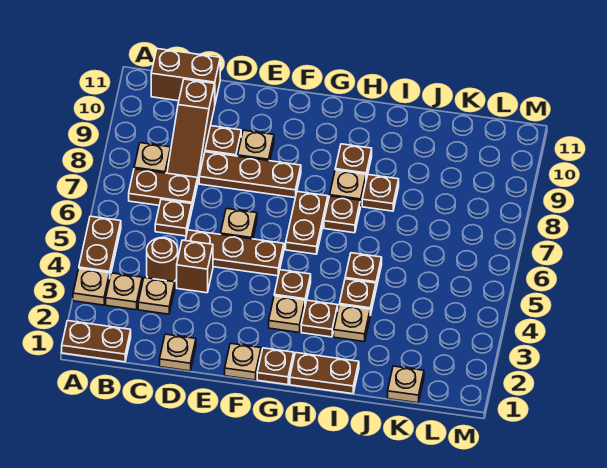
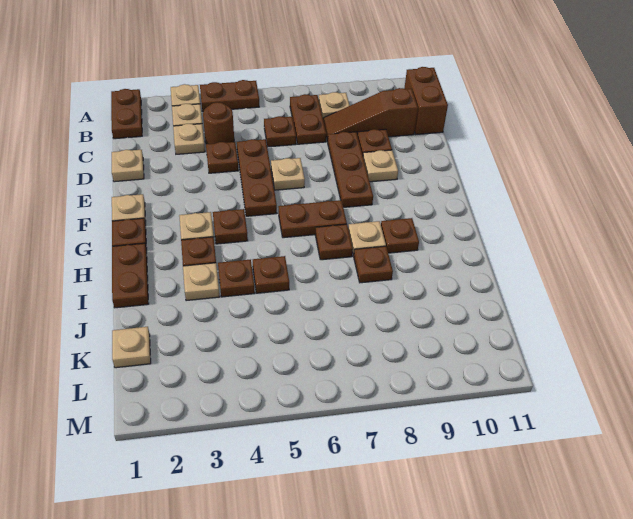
brown 1x1 brick [177,240,213,293] -> brown 1x1 plate [206,142,238,173]

